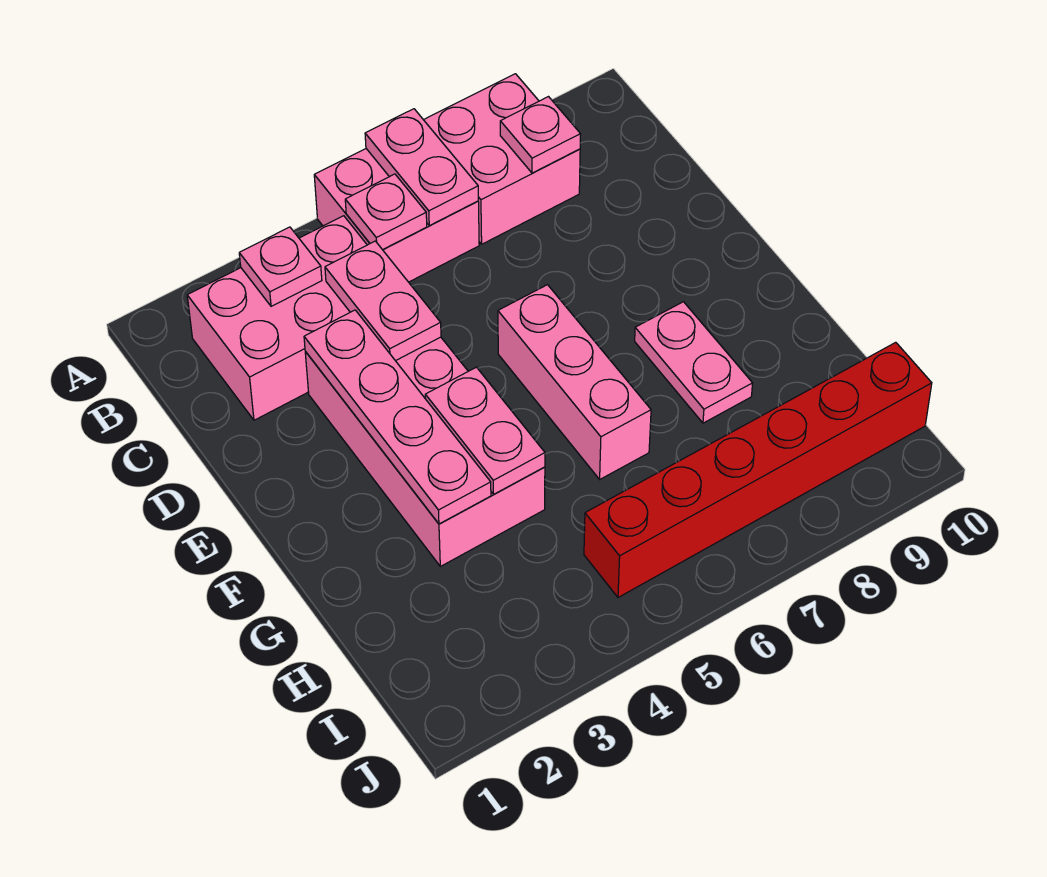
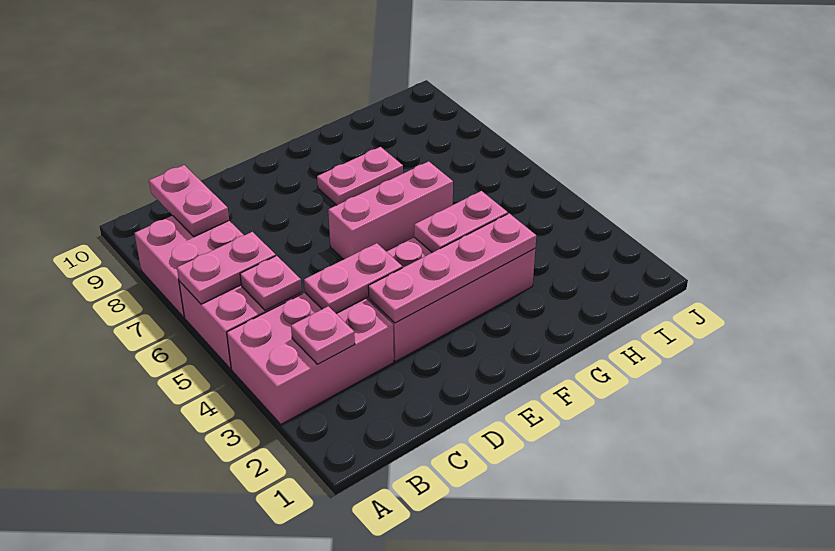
pink 2x3 brick [187,216,367,420] -> pink 2x3 brick turned to [227,293,394,424]
pink 1x1 plate [500,97,581,173] -> pink 1x2 plate [149,165,229,236]
red 1x6 brick [584,342,932,597] -> none

